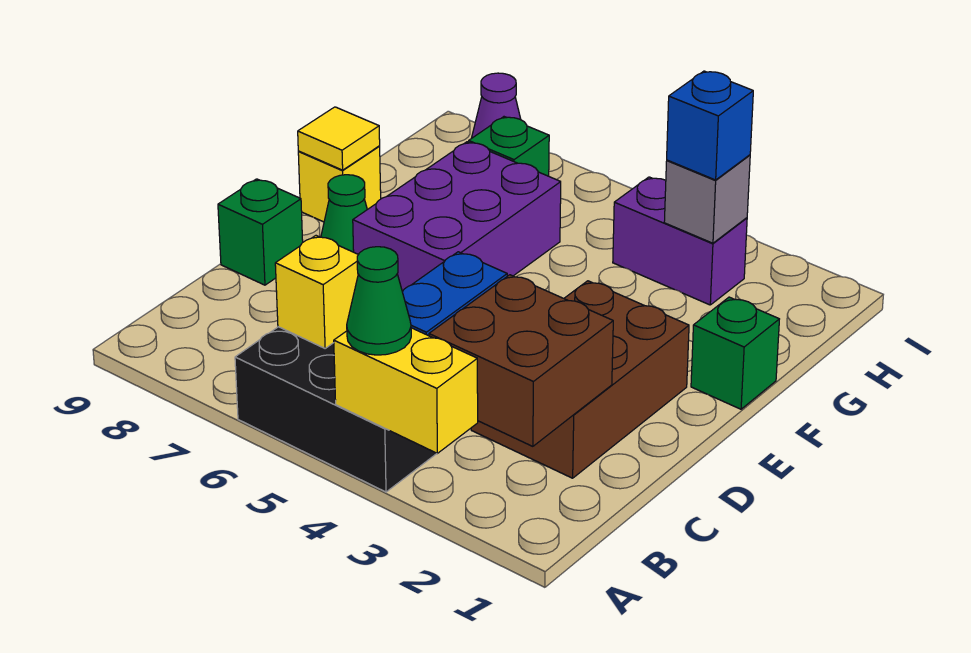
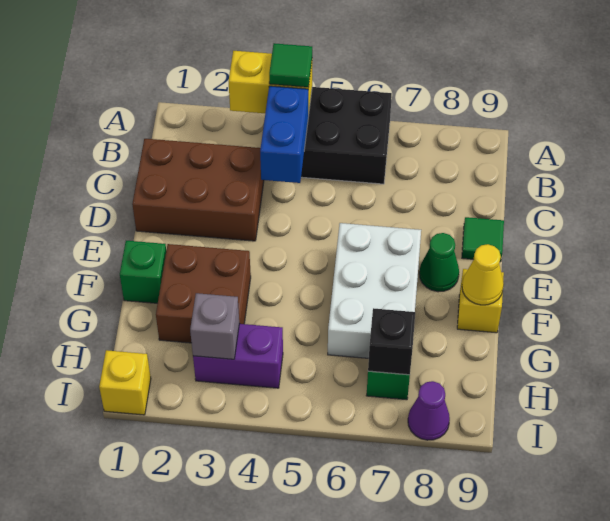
green 1x1 cone [347,247,411,355] -> green 1x1 tile [269,43,312,87]
brown 2x2 brick [429,275,613,446] -> brown 2x2 brick moved to [156,244,251,343]
yellow 1x1 brick [275,236,358,349] -> yellow 1x1 brick moved to [99,350,151,415]
brown 2x3 brick [471,281,689,478] -> brown 2x3 brick turned to [132,139,264,241]
green 1x1 brick [218,179,303,285] -> green 1x1 tile [462,217,504,262]
purple 2x3 brick [353,142,561,291] -> white 2x3 brick [328,223,421,358]
yellow 1x1 tile [298,107,380,170] -> yellow 1x1 cone [462,244,504,305]
blue 1x1 brick [667,71,753,180] -> none
none -> black 1x1 brick [368,308,415,375]

